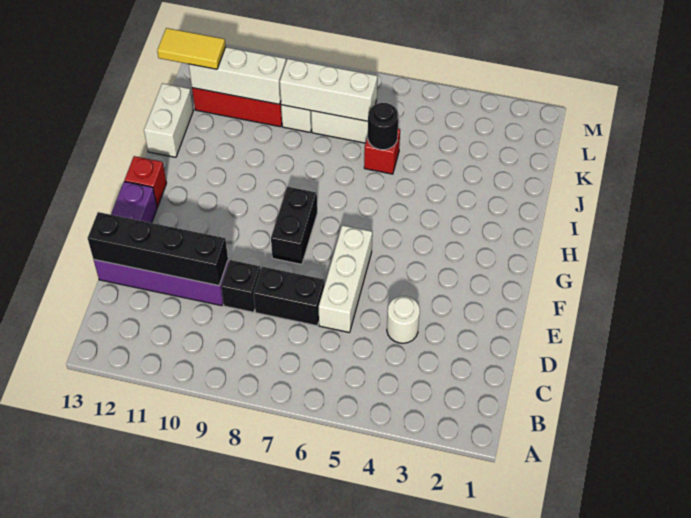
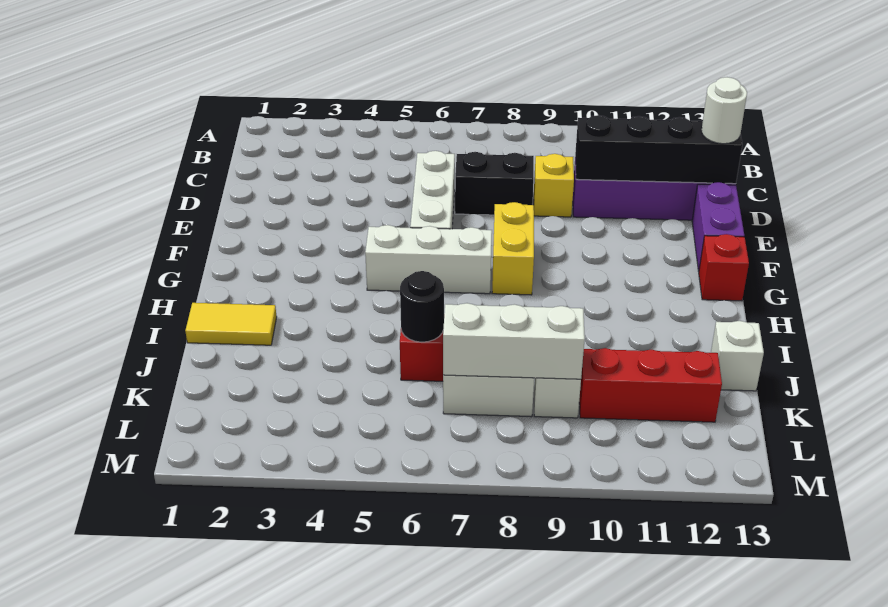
white 1x1 round brick [387,296,420,343] -> white 1x1 round brick moved to [701,77,747,144]
black 1x1 brick [221,260,261,312] -> yellow 1x1 brick [534,154,574,217]
black 1x2 brick [271,187,317,264] -> yellow 1x2 brick [492,202,534,295]
white 1x2 brick [144,83,193,157] -> white 1x1 brick [711,321,764,391]
white 1x3 brick [189,47,286,104] -> white 1x3 brick moved to [365,225,492,294]
yellow 1x2 tile [157,28,226,69] -> yellow 1x2 tile moved to [185,303,277,345]

